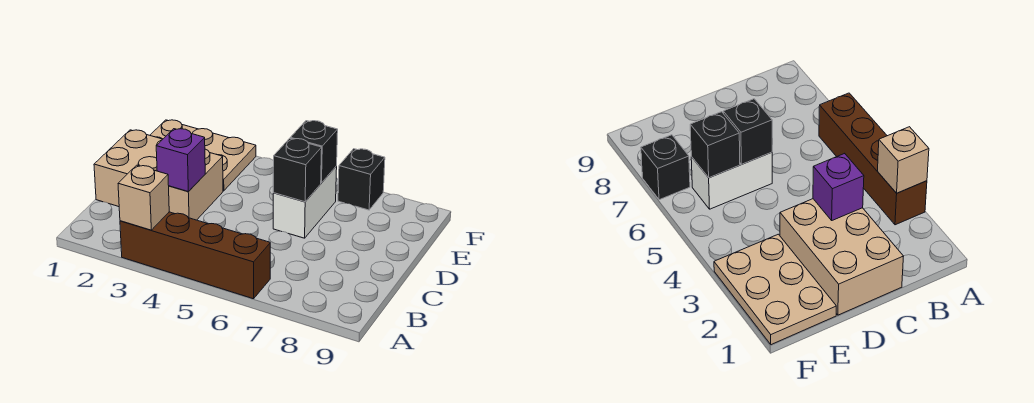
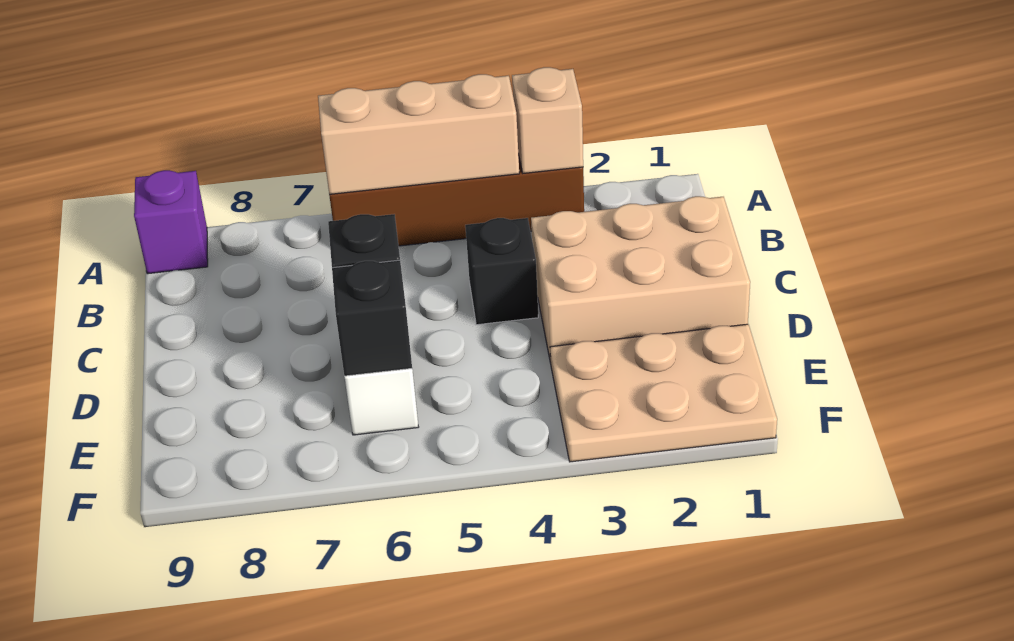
none -> tan 1x3 brick [318,74,519,194]
purple 1x1 brick [156,129,205,192] -> purple 1x1 brick moved to [134,170,208,274]
black 1x1 brick [338,149,385,210] -> black 1x1 brick moved to [465,218,538,325]

